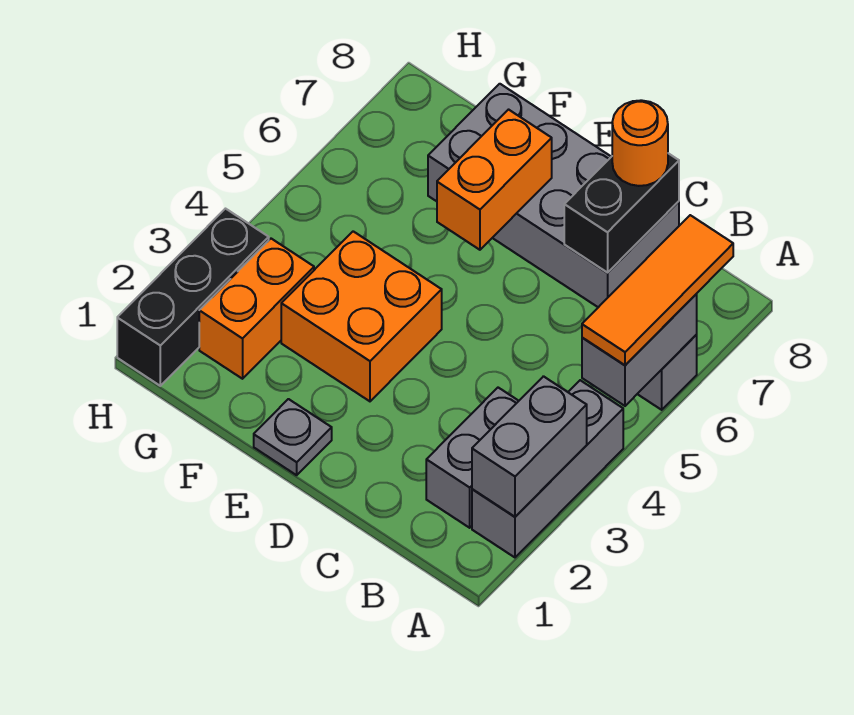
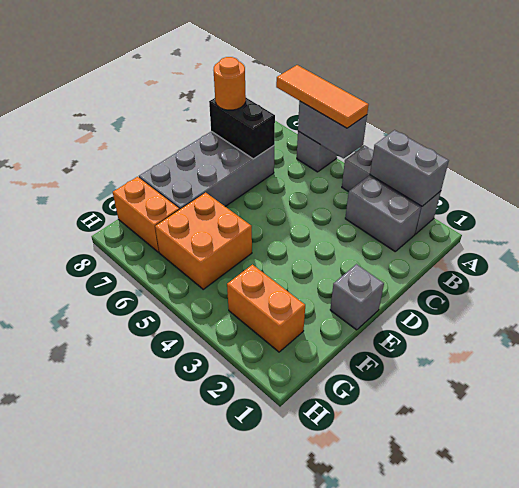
grey 1x1 plate [254,399,332,475] -> grey 1x1 brick [330,264,384,330]
orange 2x2 brick [281,231,442,401] -> orange 2x2 brick moved to [155,193,252,289]
orange 1x2 brick [437,110,552,250] -> orange 1x2 brick moved to [113,177,179,252]
black 1x3 brick [117,209,269,386] -> none

